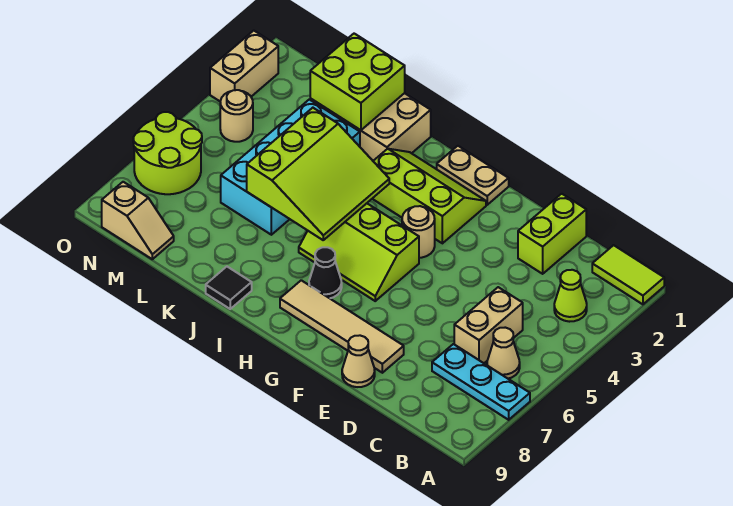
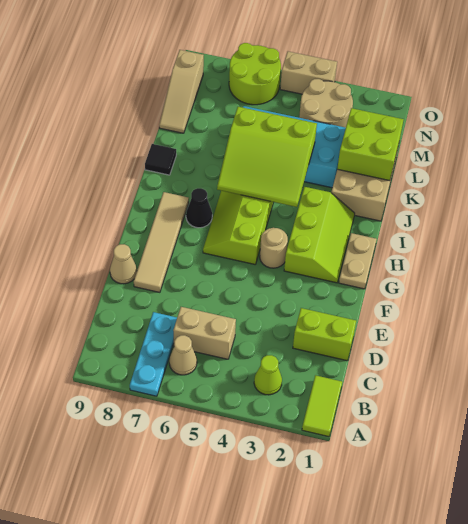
tan 1x2 slope [102,182,174,259] -> tan 1x3 slope [159,50,204,133]
tan 1x1 round brick [220,90,253,142] -> tan 2x2 round brick [299,79,353,128]
tan 1x2 brick [210,31,278,101] -> tan 1x2 brick moved to [280,51,337,94]

